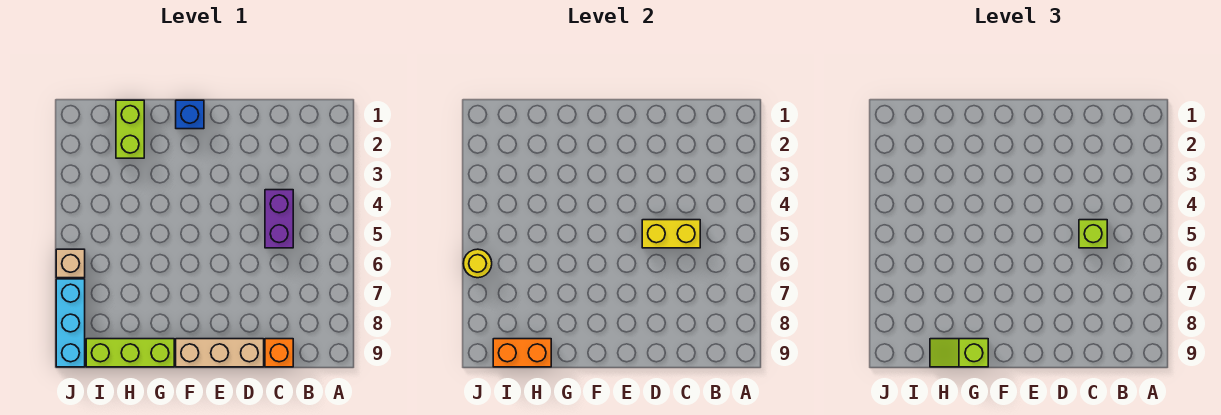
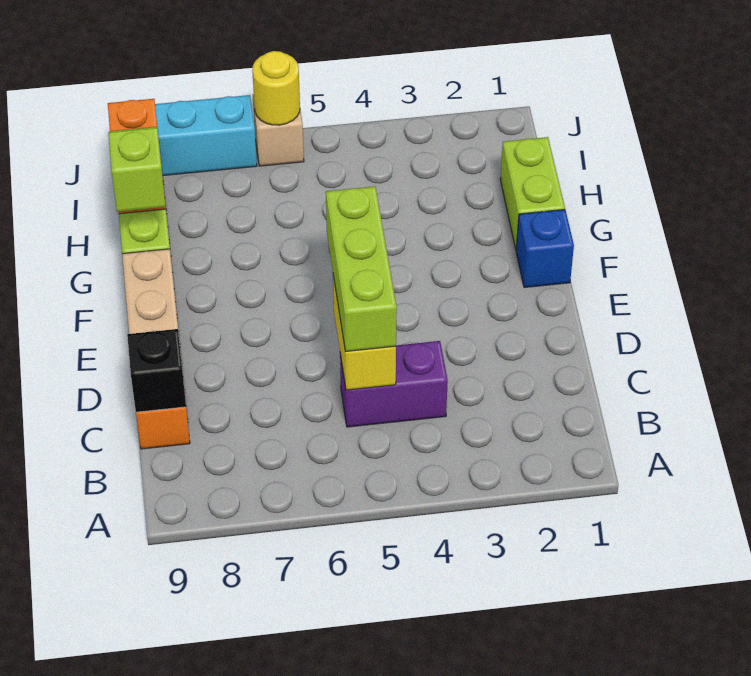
lime 1x1 brick [1079,220,1107,248] -> lime 1x3 brick [326,186,397,352]
none -> black 1x1 brick [127,329,186,412]
lime 1x2 brick [116,100,144,158] -> lime 1x2 brick turned to [500,137,565,249]

